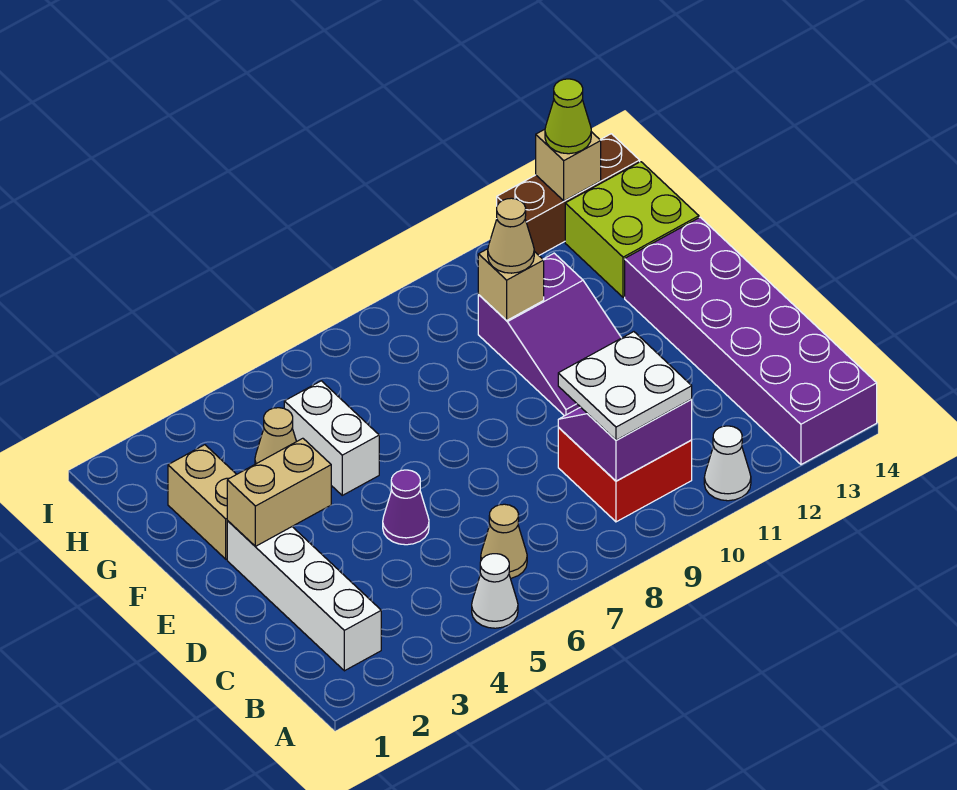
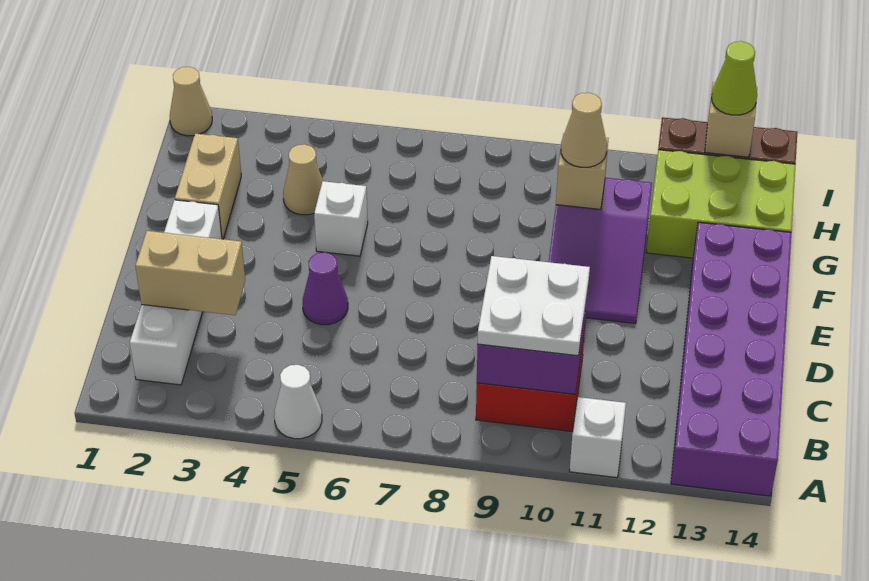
white 1x1 cone [704,426,751,501] -> white 1x1 brick [569,397,626,478]
tan 1x1 cone [481,504,527,578] -> tan 1x1 cone moved to [170,67,212,136]
tan 1x2 brick [227,438,331,546] -> tan 1x2 brick moved to [135,231,245,315]
white 1x2 brick [284,381,379,495] -> white 1x1 brick [314,181,368,256]
lime 2x2 brick [565,162,699,297] -> lime 2x3 brick [646,150,796,258]

